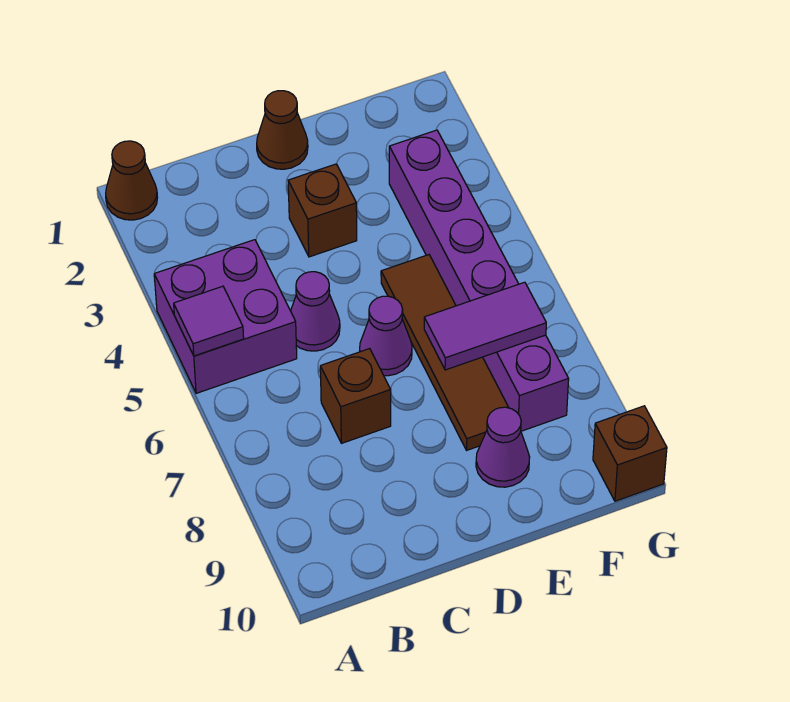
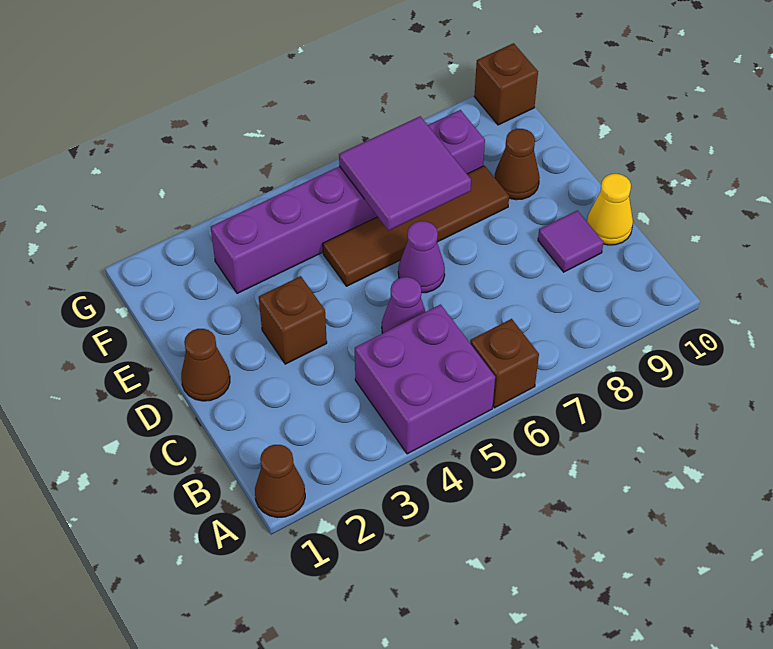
purple 1x1 tile [174,286,244,356] -> purple 1x1 tile moved to [538,211,603,272]
brown 1x1 brick [320,349,391,443] -> brown 1x1 brick moved to [470,319,539,408]
none -> yellow 1x1 cone [587,174,633,245]
purple 1x2 tile [424,282,546,370] -> purple 2x2 tile [339,116,471,231]
purple 1x1 cone [476,407,530,487] -> brown 1x1 cone [494,129,540,200]

